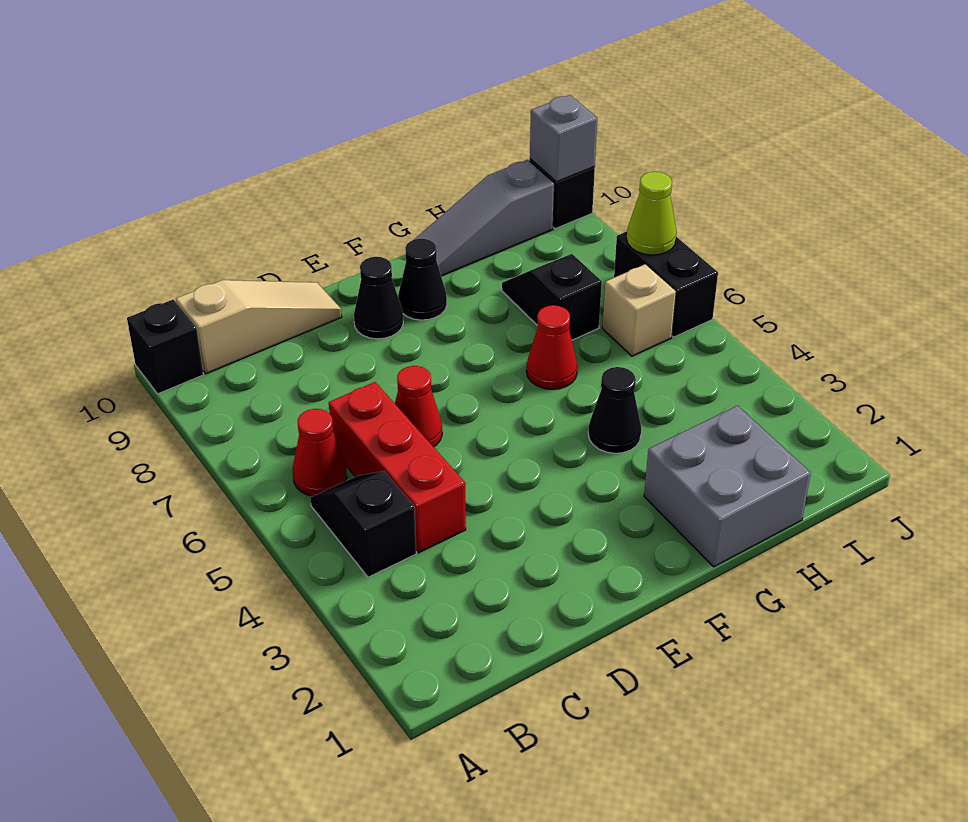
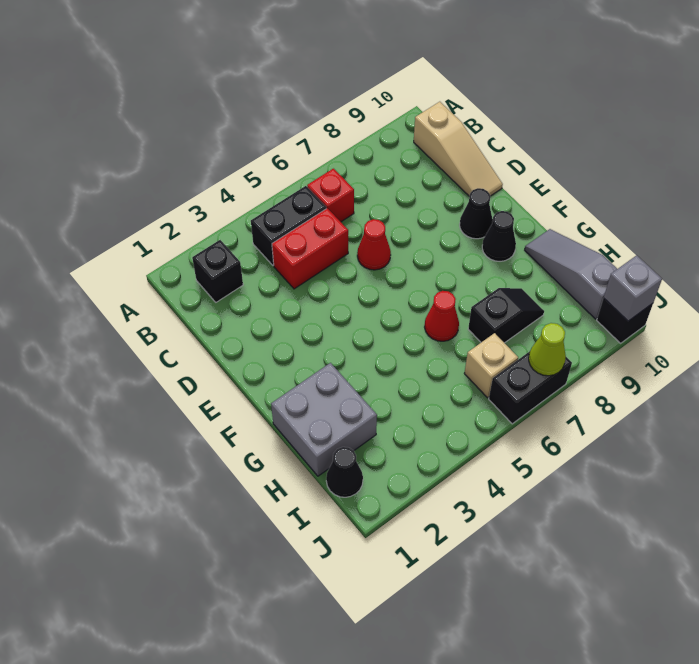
black 1x1 brick [127,299,203,394] -> black 1x1 brick moved to [192,240,243,302]
black 1x2 slope [310,471,416,577] -> black 1x2 brick [251,186,326,266]
red 1x1 cone [293,409,347,496] -> red 1x1 brick [307,169,354,222]
red 1x3 brick [329,382,466,553] -> red 1x2 brick [272,208,348,289]
black 1x1 cone [588,367,641,453] -> black 1x1 cone moved to [326,447,363,497]

